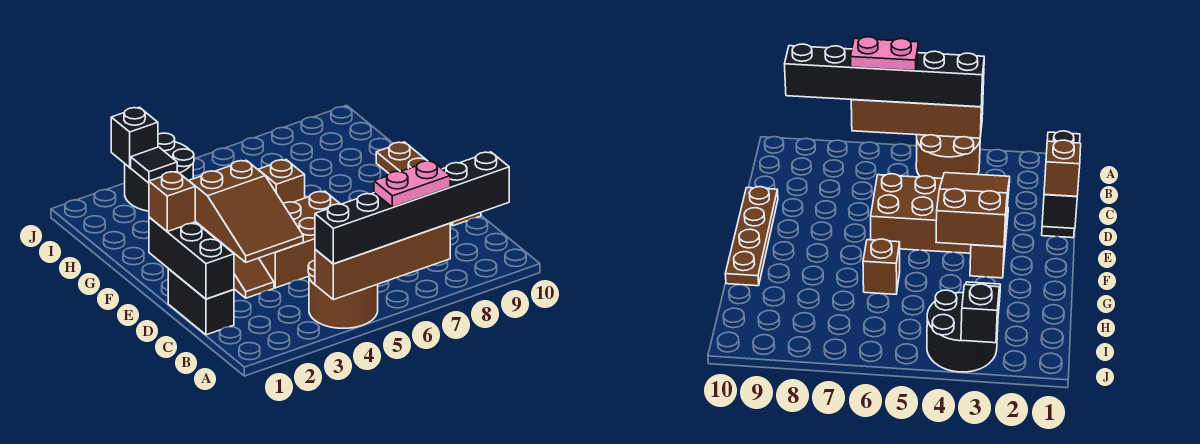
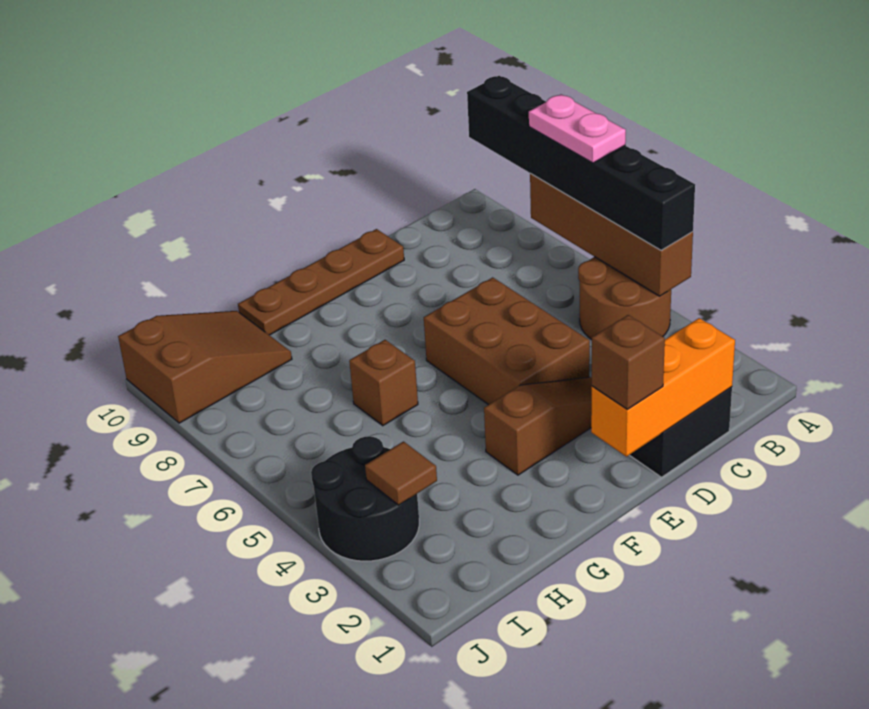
black 1x3 brick [149,217,234,299] -> orange 1x3 brick [591,318,735,457]
brown 2x3 slope [189,160,303,262] -> brown 2x3 slope moved to [118,311,292,423]
black 1x1 tile [131,147,177,183] -> brown 1x1 tile [365,442,437,505]
black 1x1 brick [111,107,158,167] -> none

